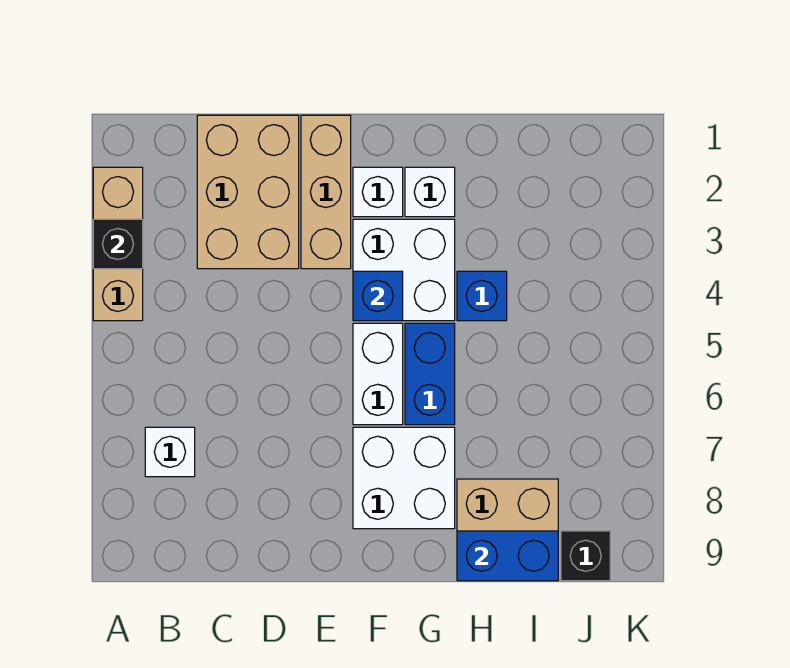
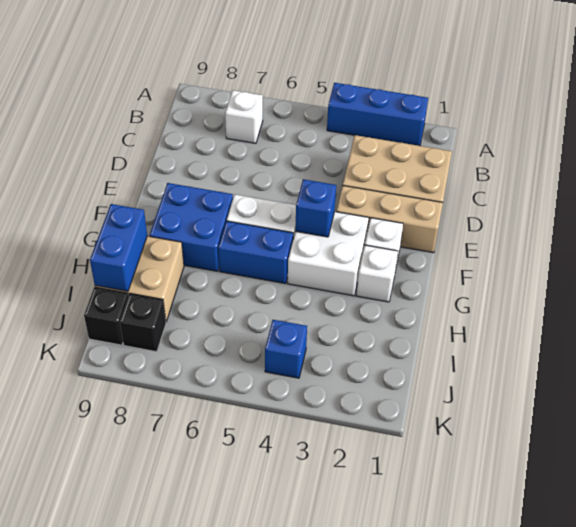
tan 1x3 brick [93,167,143,321] -> blue 1x3 brick [327,83,428,146]
black 1x1 brick [93,219,143,269] -> black 1x1 brick moved to [120,294,166,352]
white 2x2 brick [353,427,455,529] -> blue 2x2 brick [150,183,233,271]
blue 1x1 brick [457,271,507,321] -> blue 1x1 brick moved to [265,320,307,378]

